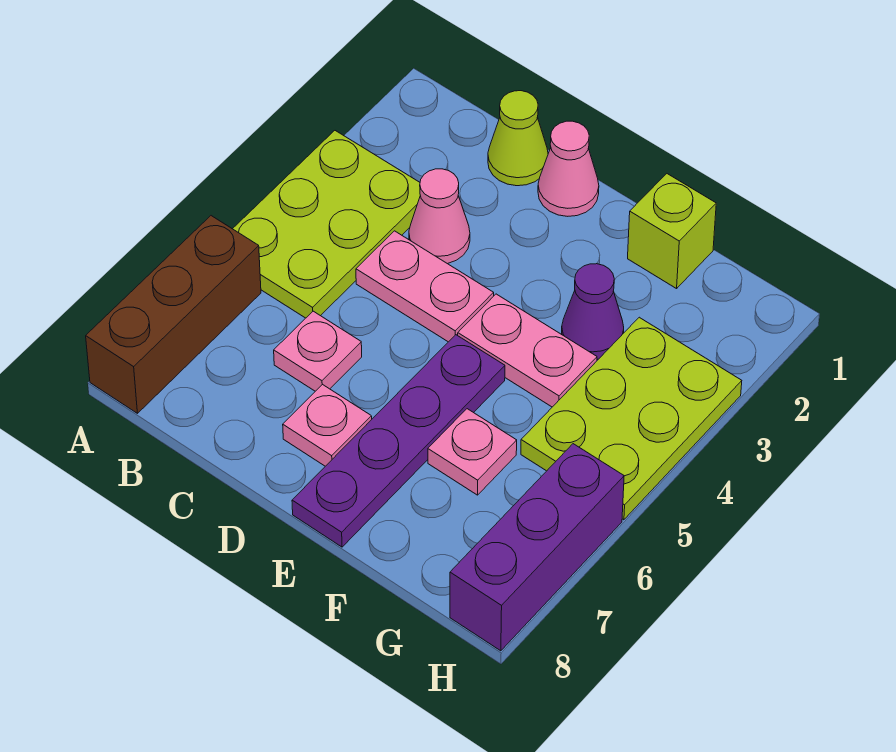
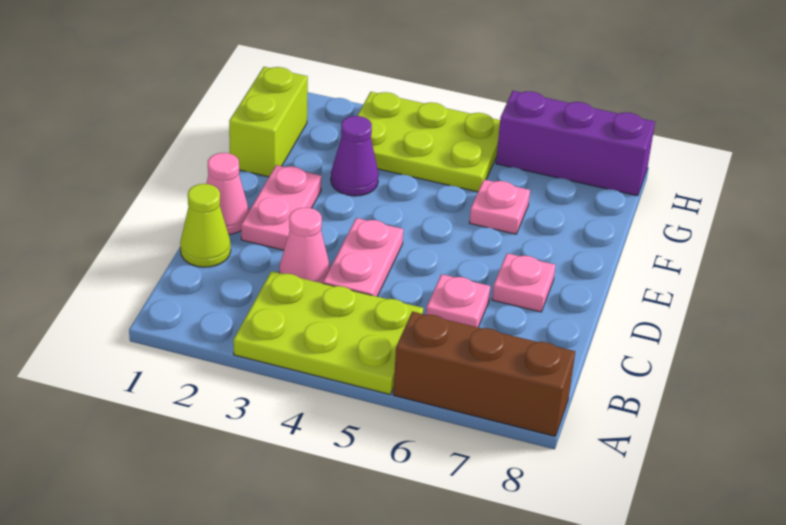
pink 1x2 plate [458,294,597,407] -> pink 1x2 plate moved to [241,165,322,250]
purple 1x4 plate [292,335,505,547] -> none
lime 1x1 brick [628,174,716,289] -> lime 1x2 brick [229,67,308,177]

